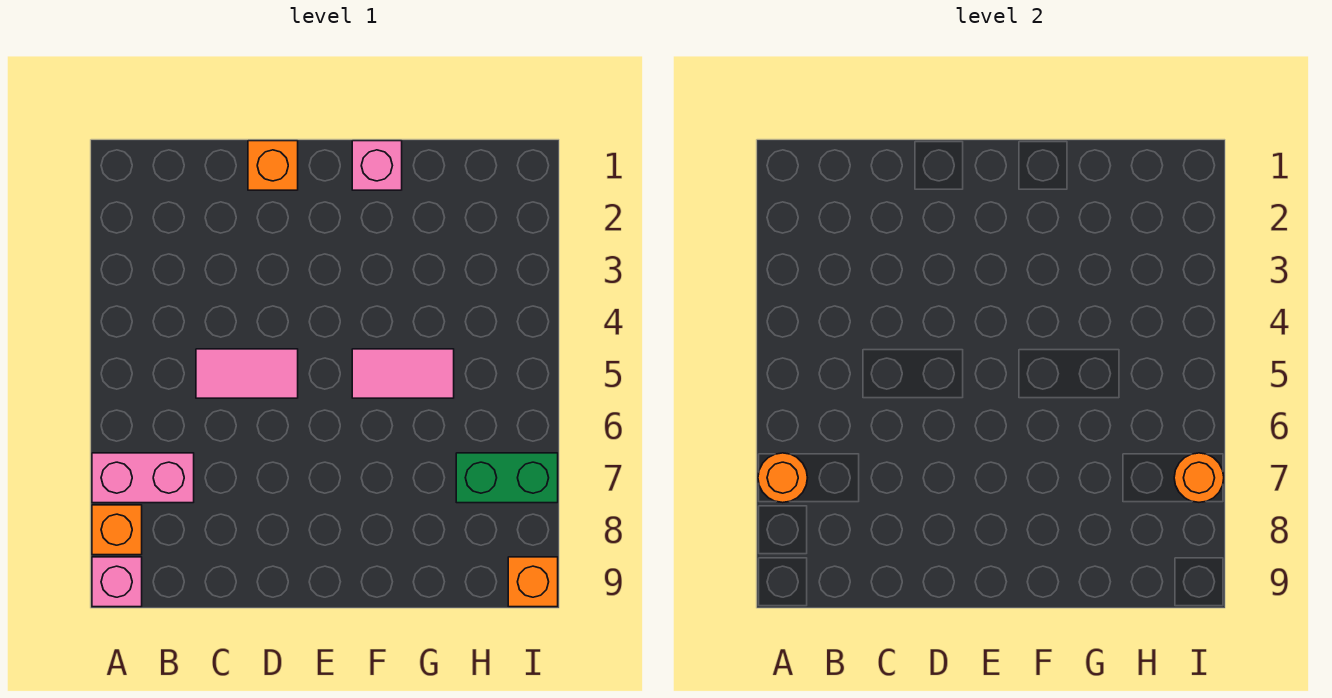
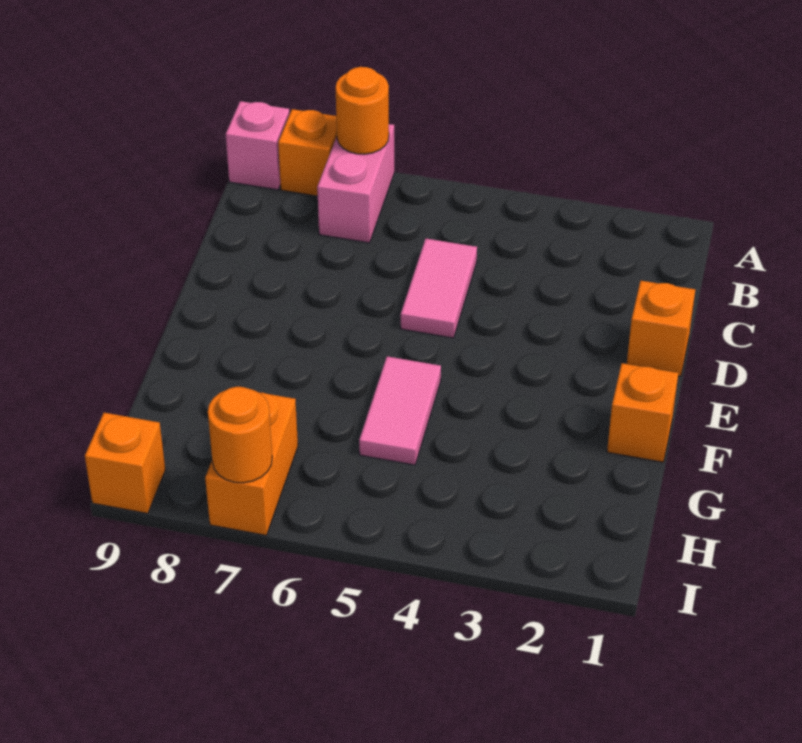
pink 1x1 brick [352,141,402,190] -> orange 1x1 brick [607,363,678,462]
green 1x2 brick [456,453,558,503] -> orange 1x2 brick [205,392,298,535]

